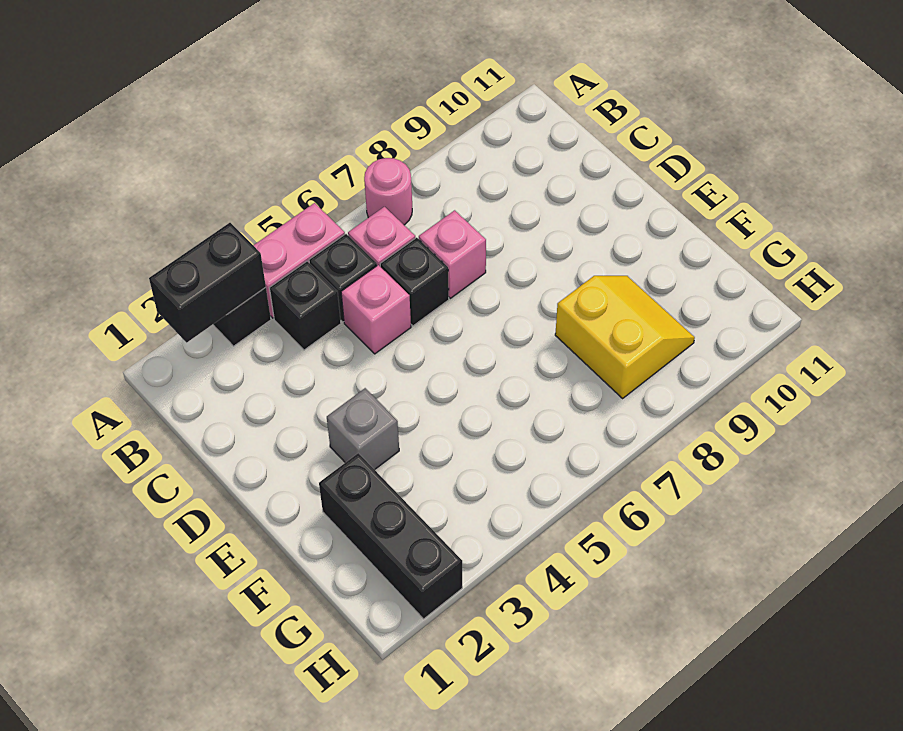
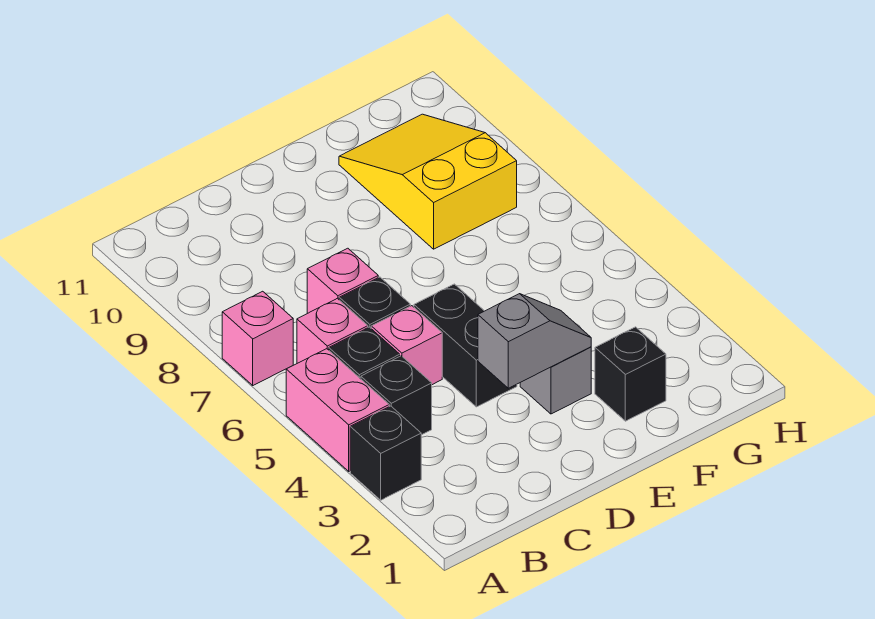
black 1x2 brick [149,223,266,343] -> black 1x2 brick moved to [414,284,517,407]
pink 1x1 round brick [364,158,412,225] -> pink 1x1 brick [222,291,293,385]
none -> grey 1x2 slope [478,294,591,388]
black 1x3 brick [319,453,462,619] -> black 1x1 brick [595,327,666,421]
yellow 2x2 slope [555,275,695,398] -> yellow 2x3 slope [339,114,517,249]

